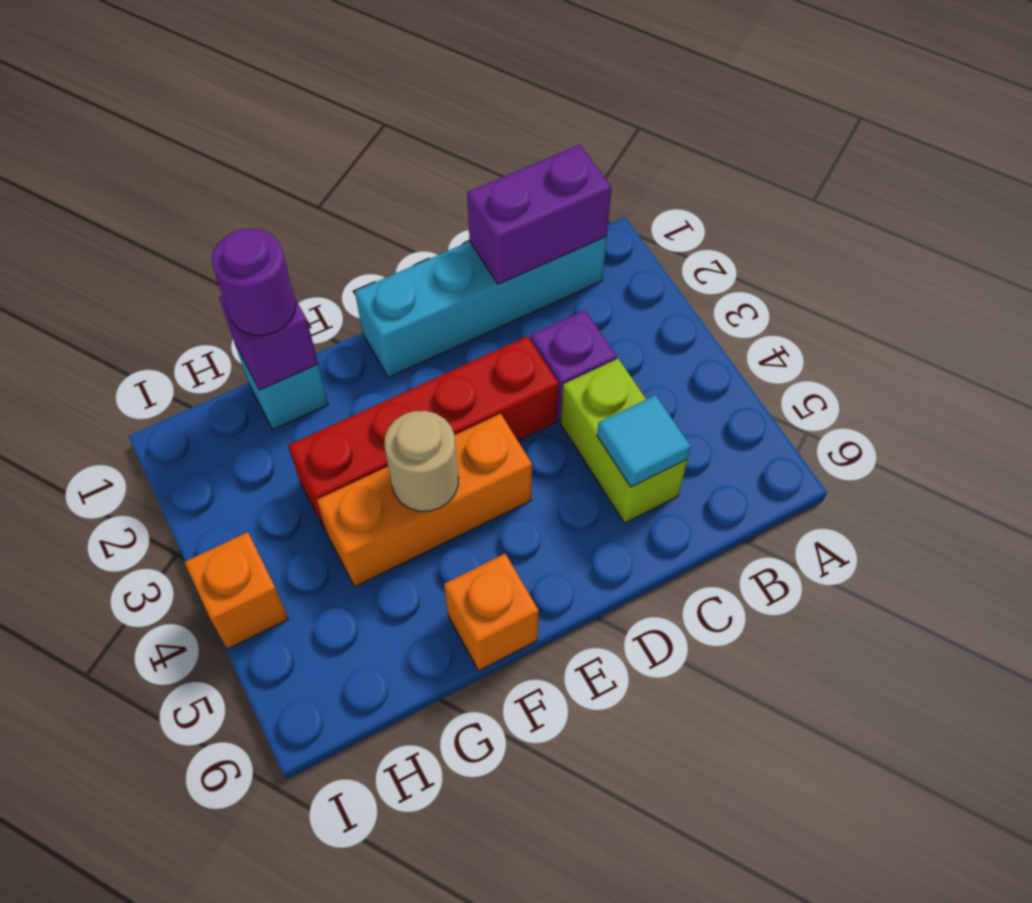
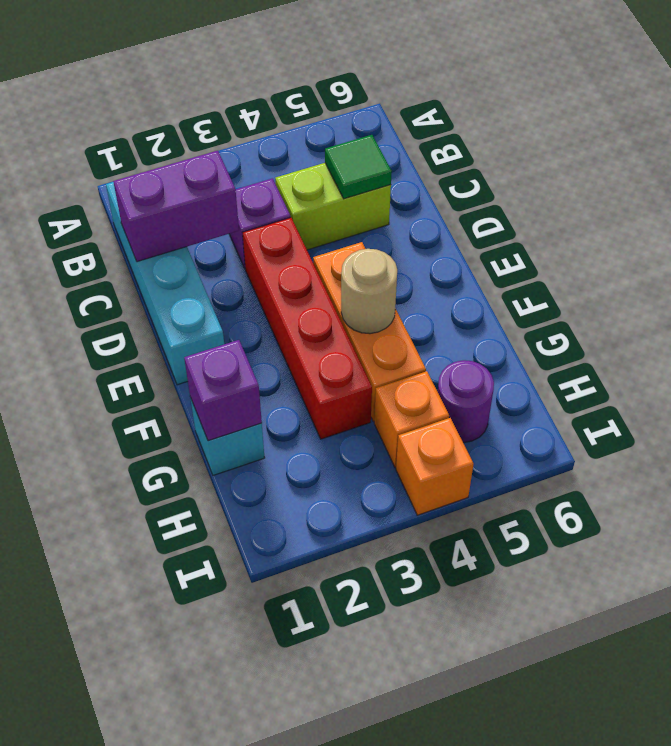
purple 1x2 brick [467,145,612,284] -> purple 1x2 brick turned to [113,151,239,262]
cyan 1x1 tile [597,395,691,487] -> green 1x1 tile [325,135,392,199]
orange 1x1 brick [444,554,539,671] -> orange 1x1 brick moved to [374,371,449,467]
purple 1x1 round brick [212,229,296,335] -> purple 1x1 round brick moved to [438,360,494,443]

